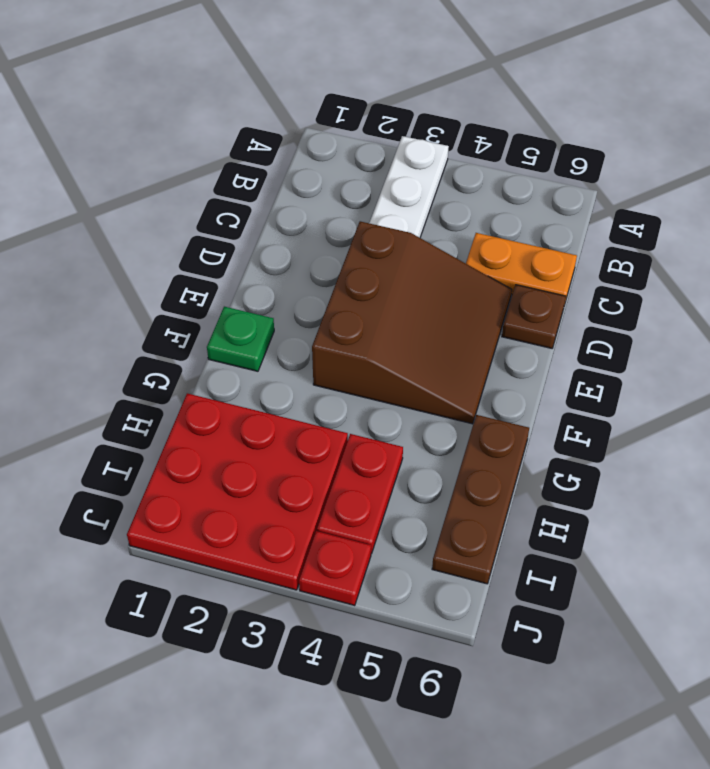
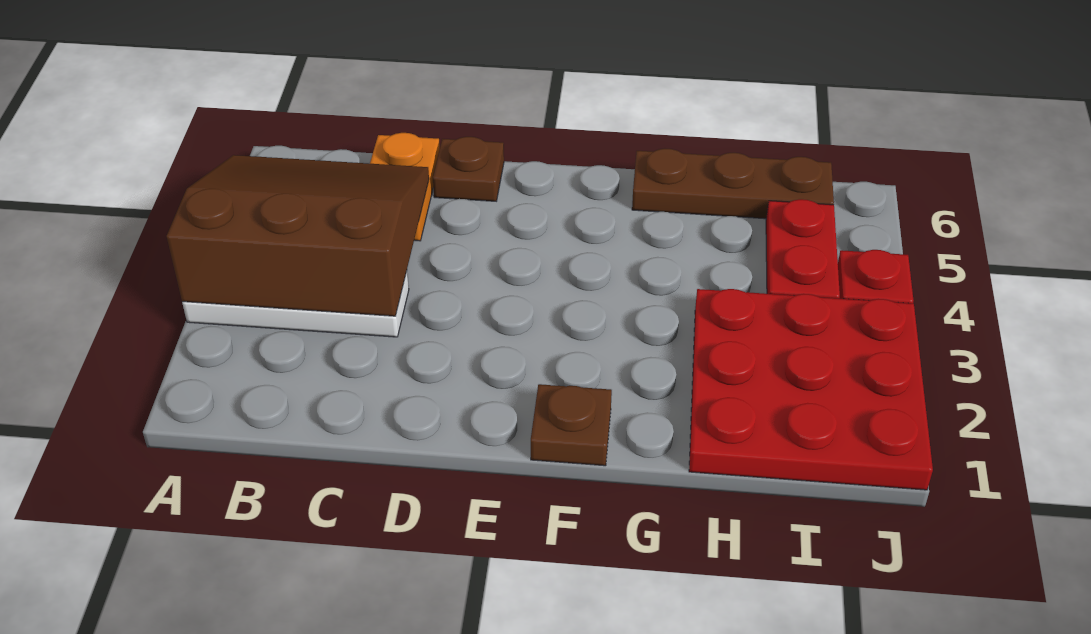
brown 3x3 slope [312,221,512,424] -> brown 3x3 slope moved to [167,155,429,316]
green 1x1 plate [207,307,274,371] -> brown 1x1 plate [531,384,612,466]
red 1x2 plate [317,434,403,554] -> red 1x2 plate turned to [766,199,840,298]

